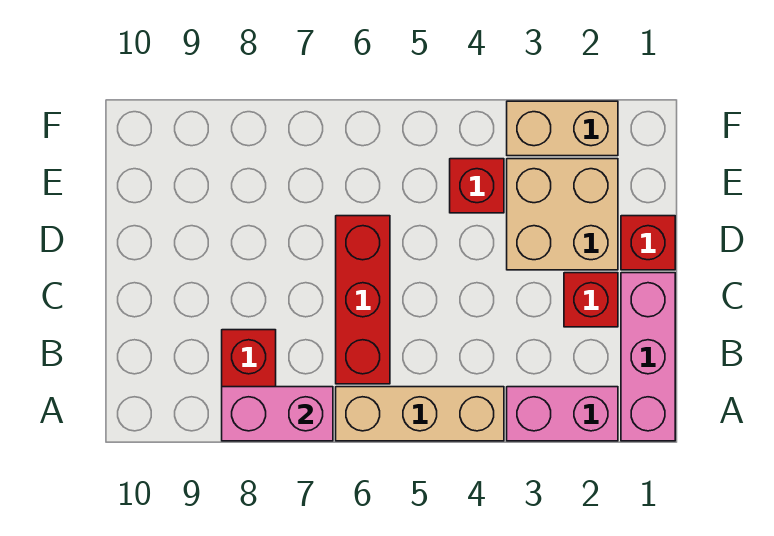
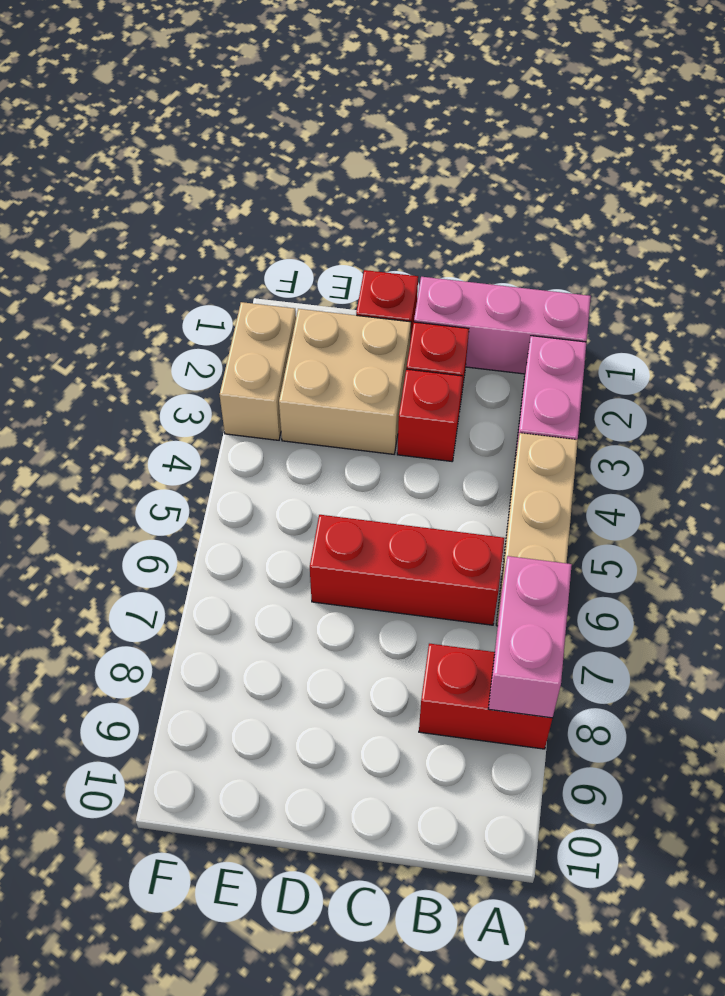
red 1x1 brick [450,159,504,213] -> red 1x1 brick moved to [397,369,463,461]

